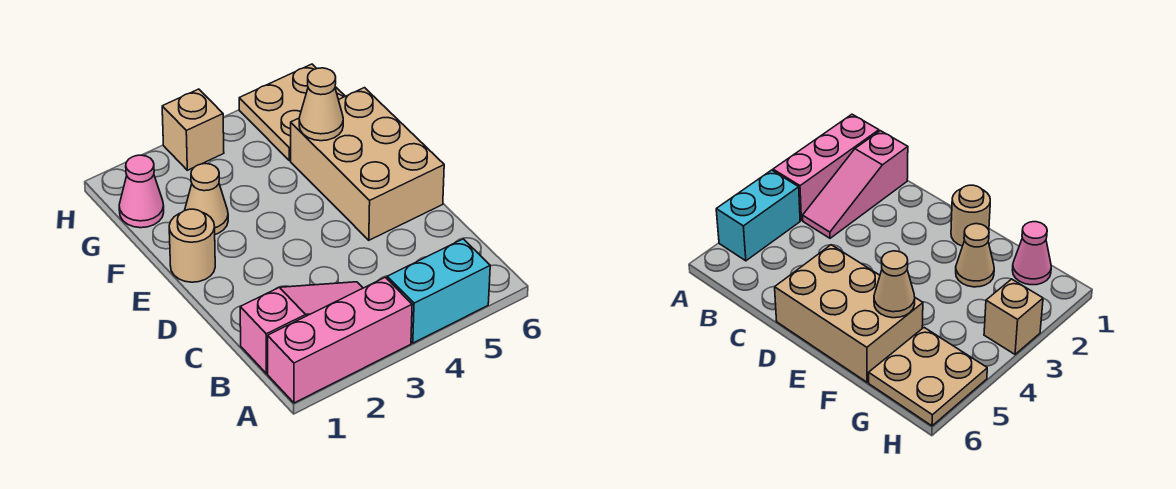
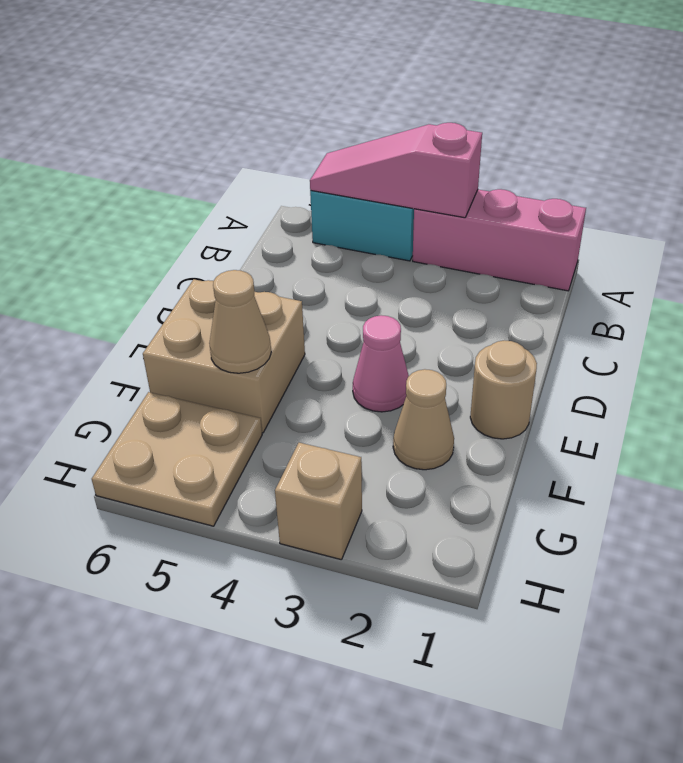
pink 1x3 slope [240,282,363,374] -> pink 1x3 slope moved to [310,123,482,218]
tan 2x3 brick [291,88,444,240] -> tan 2x2 brick [143,279,305,433]
pink 1x1 cone [119,155,164,228] -> pink 1x1 cone moved to [353,315,409,412]

